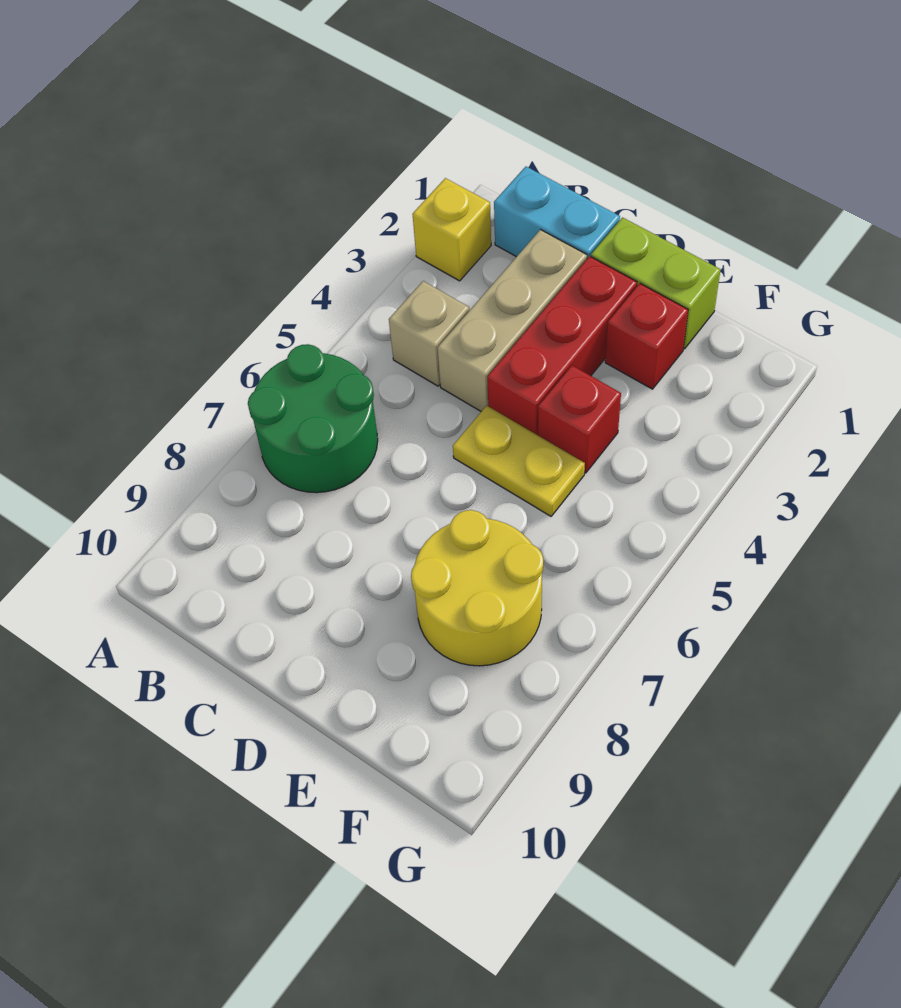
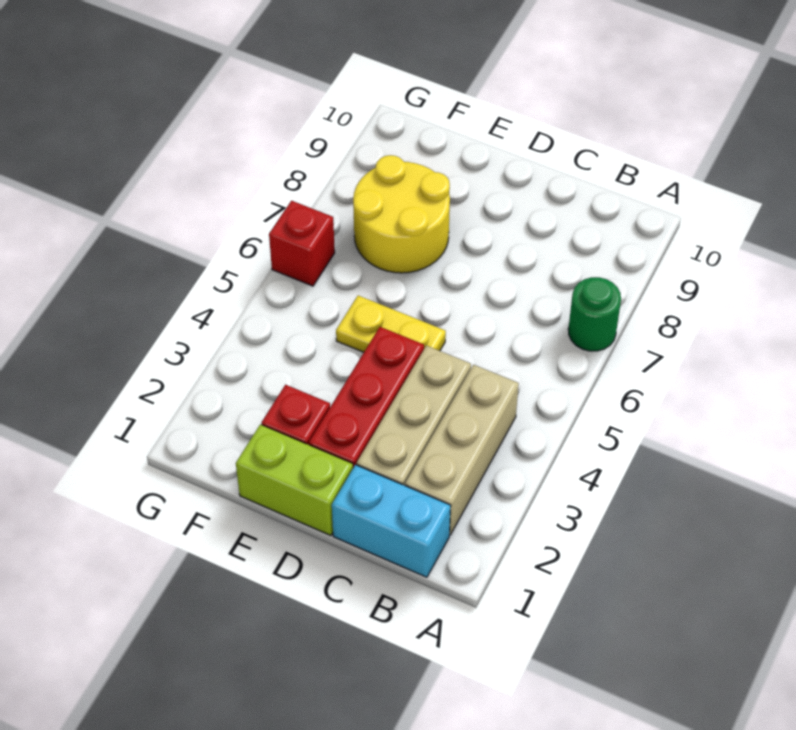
yellow 1x1 brick [413,178,491,281] -> none
green 2x2 round brick [248,344,378,493] -> green 1x1 round brick [568,277,621,351]
tan 1x1 brick [389,281,469,386] -> tan 1x3 brick [405,365,519,535]
red 1x1 brick [538,365,621,473] -> red 1x1 brick moved to [269,201,335,286]

